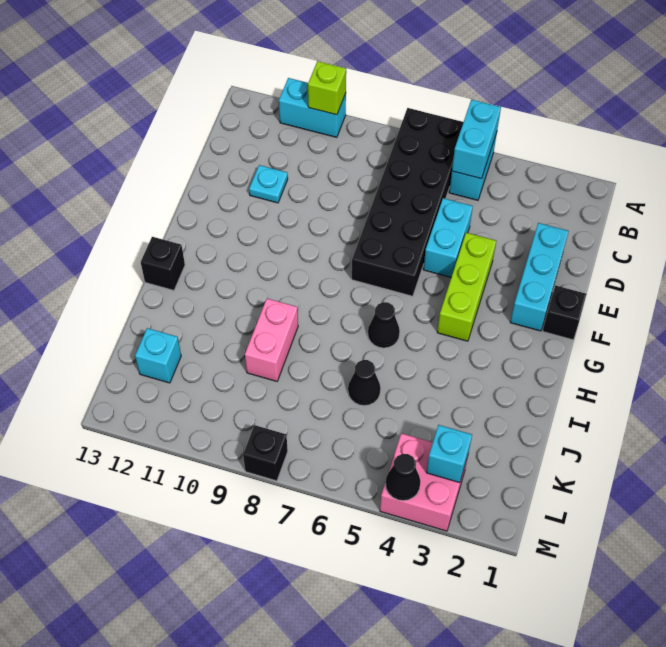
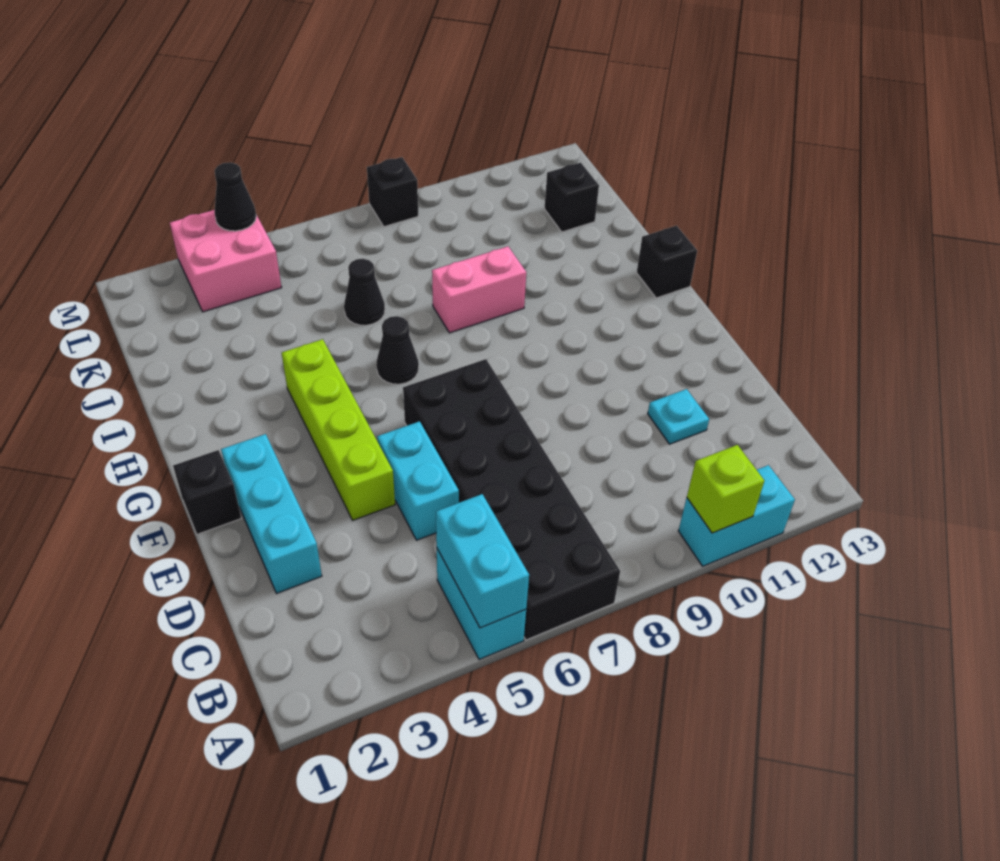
lime 1x3 brick [437,233,496,341] -> lime 1x4 brick [282,339,395,520]
pink 1x2 brick [245,299,298,381] -> pink 1x2 brick turned to [432,246,526,333]
cyan 1x1 brick [135,328,181,383] -> black 1x1 brick [544,163,599,232]
cyan 1x1 brick [426,425,472,483] -> none

